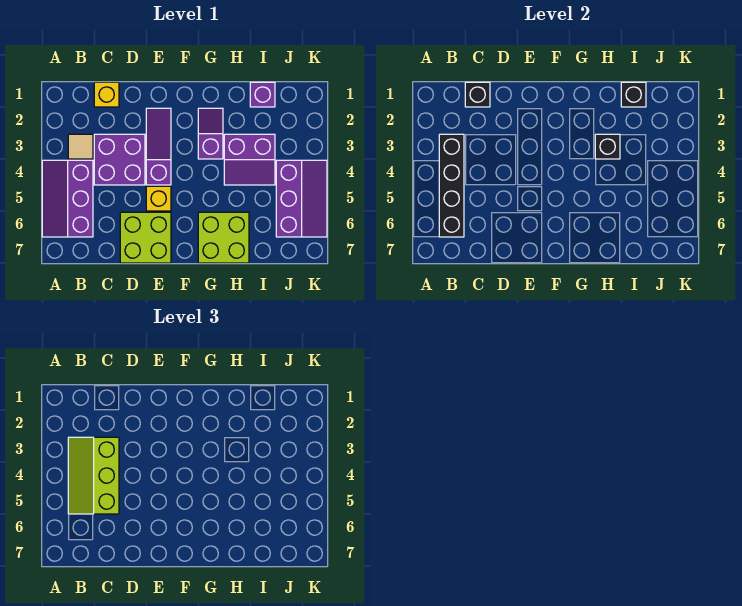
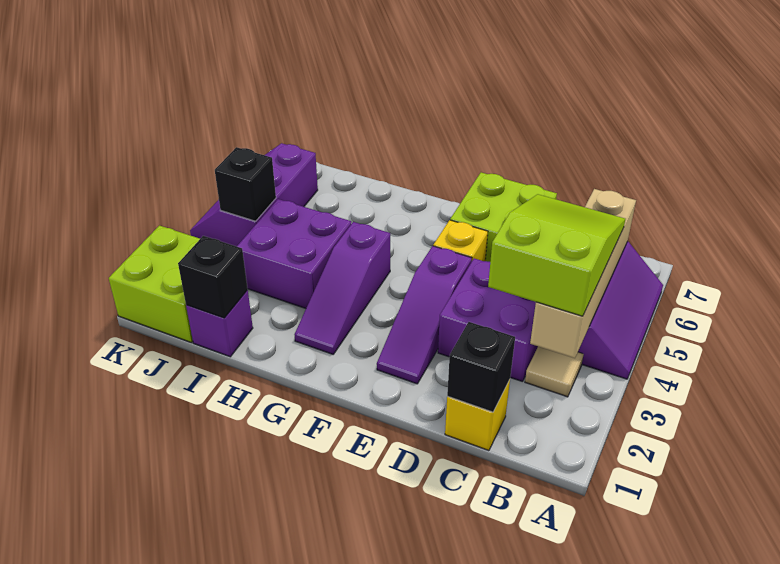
black 1x4 brick [439,134,464,237] -> tan 1x4 brick [530,189,636,358]
lime 2x3 slope [68,437,119,514] -> lime 2x3 slope turned to [488,194,625,316]
purple 1x2 slope [198,108,223,159] -> purple 1x3 slope [295,222,390,354]
lime 2x2 brick [198,212,249,263] -> lime 2x2 brick moved to [109,226,200,342]
purple 2x2 slope [224,134,275,185] -> purple 2x2 brick [237,199,351,308]
black 1x1 brick [595,134,620,159] -> black 1x1 brick moved to [215,147,276,221]

